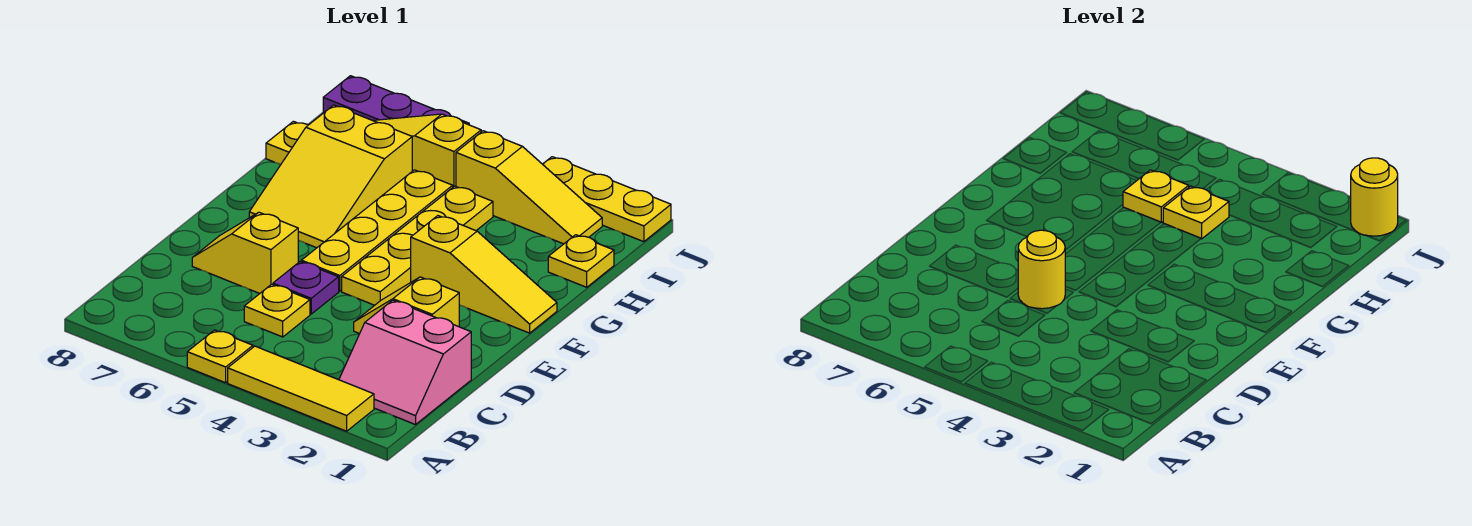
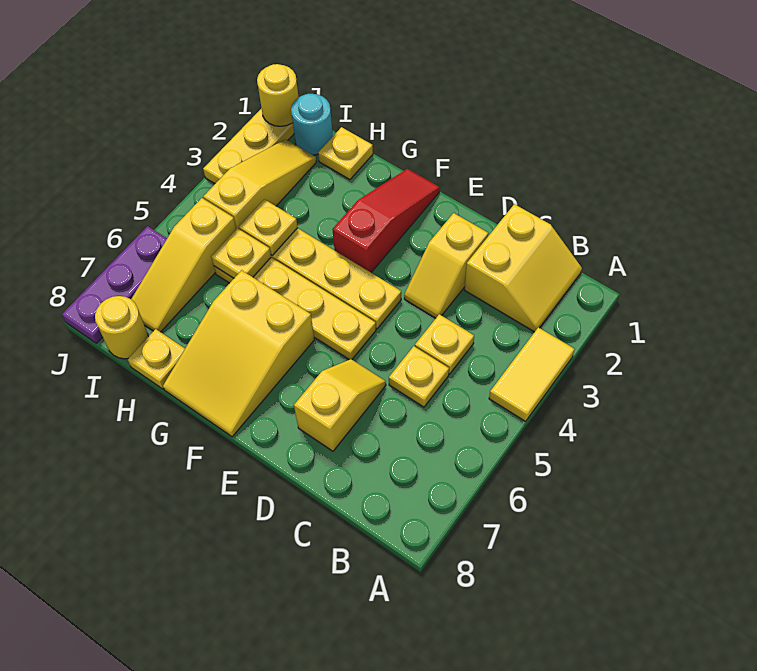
yellow 1x3 tile [228,346,374,431] -> yellow 1x2 tile [489,327,574,421]
yellow 1x1 plate [187,330,253,383] -> yellow 1x1 plate moved to [415,314,474,374]
pink 2x2 slope [339,300,471,425] -> yellow 2x2 slope [465,204,582,332]
purple 1x1 plate [273,261,339,314] -> none
yellow 1x1 round brick [1018,230,1065,309] -> yellow 1x1 round brick moved to [95,296,148,359]
yellow 1x2 slope [192,212,298,293] -> yellow 1x2 slope turned to [294,359,386,451]
yellow 1x3 slope [411,216,557,333] -> red 1x3 slope [332,169,440,273]
yellow 2x3 slope [249,105,412,248] -> yellow 2x3 slope turned to [163,270,314,437]
none -> cyan 1x1 round brick [291,94,333,155]

